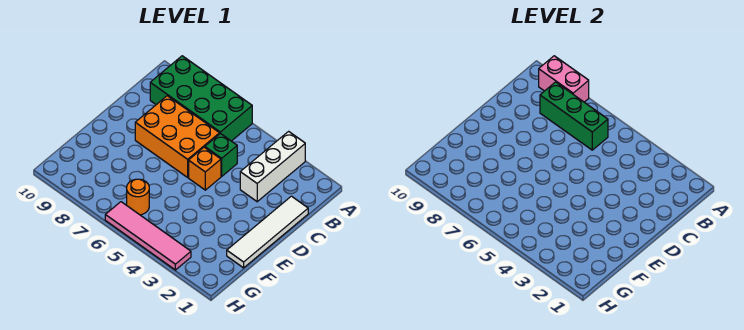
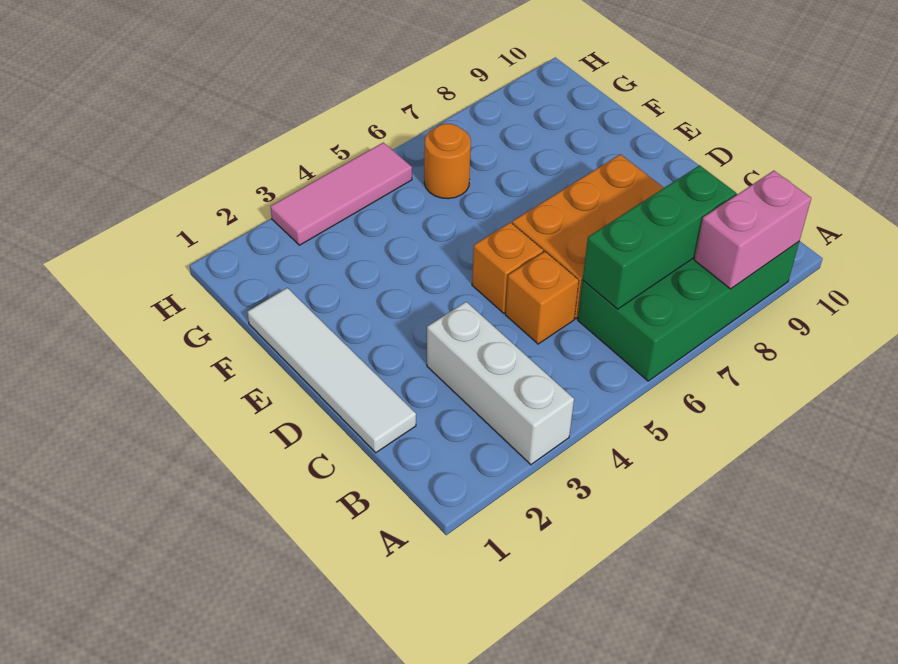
green 1x1 brick [205,133,237,176] -> orange 1x1 brick [505,252,579,344]
pink 1x4 tile [105,202,191,270] -> pink 1x3 tile [270,142,412,245]

